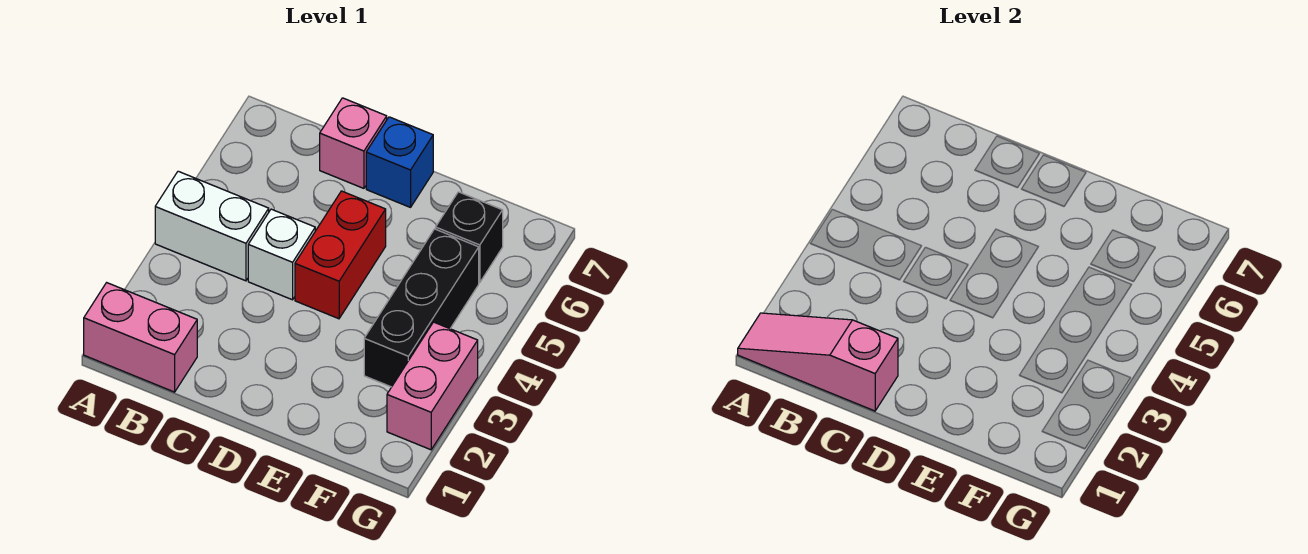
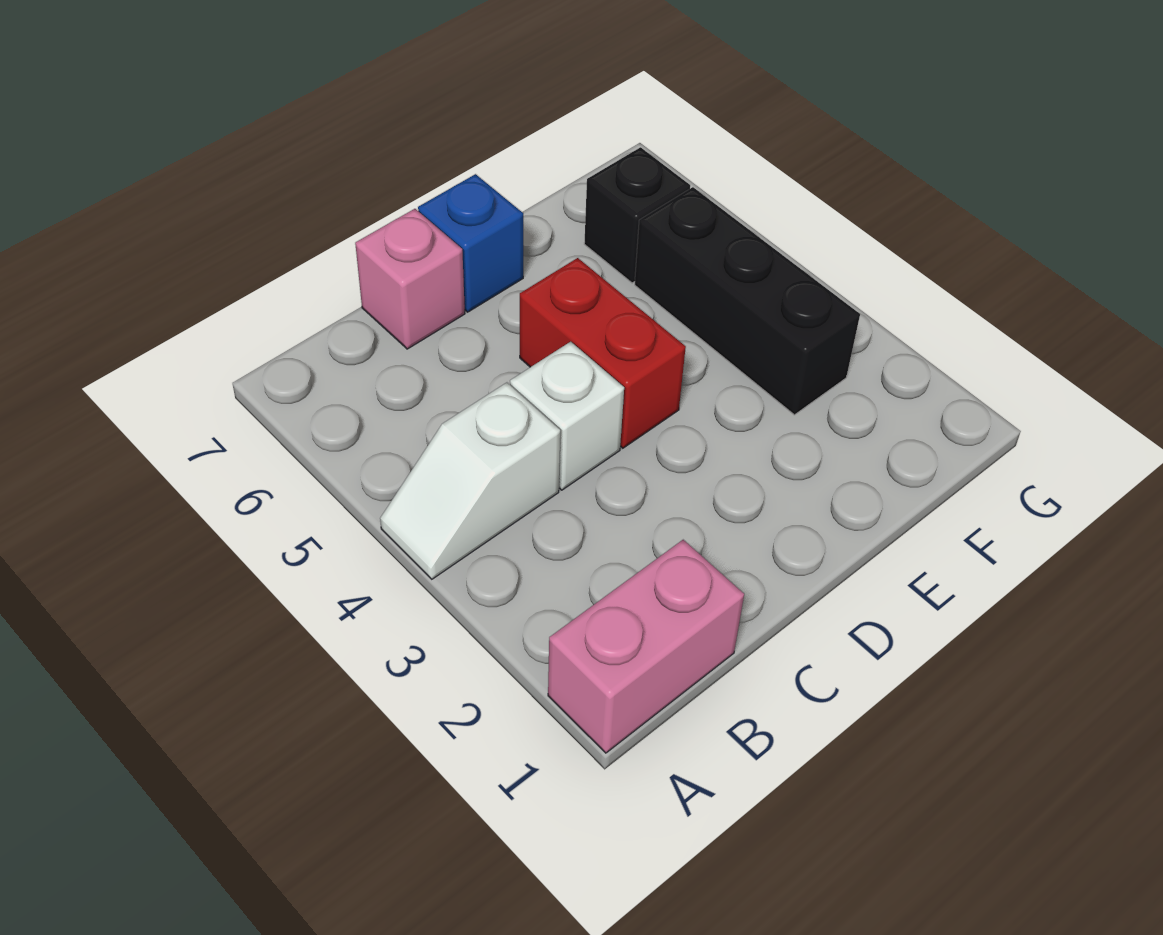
pink 1x3 slope [738,313,898,411] -> none
white 1x2 brick [155,171,269,281] -> white 1x2 slope [380,383,560,579]
pink 1x2 brick [387,322,478,450] -> none

